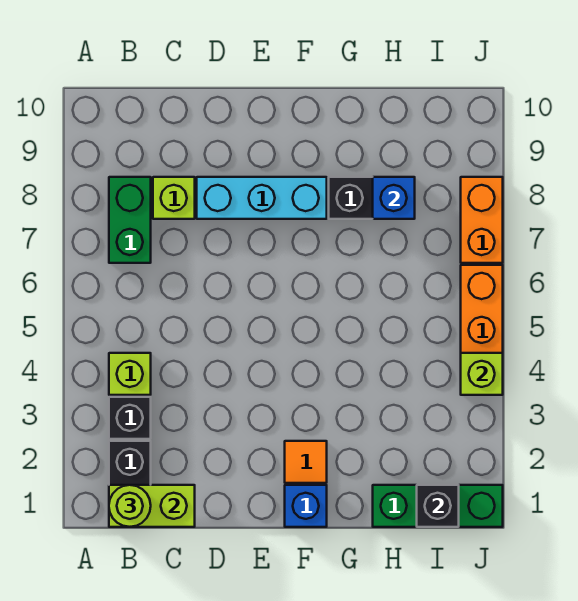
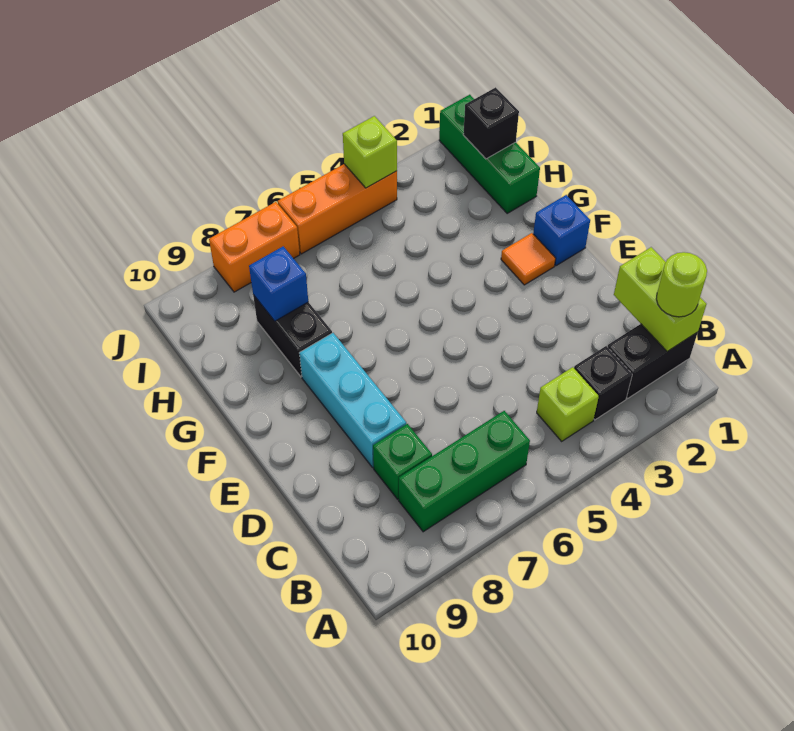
green 1x2 brick [109,177,151,263] -> green 1x3 brick [399,411,530,532]
lime 1x1 brick [153,177,195,219] -> green 1x1 brick [373,424,432,499]

